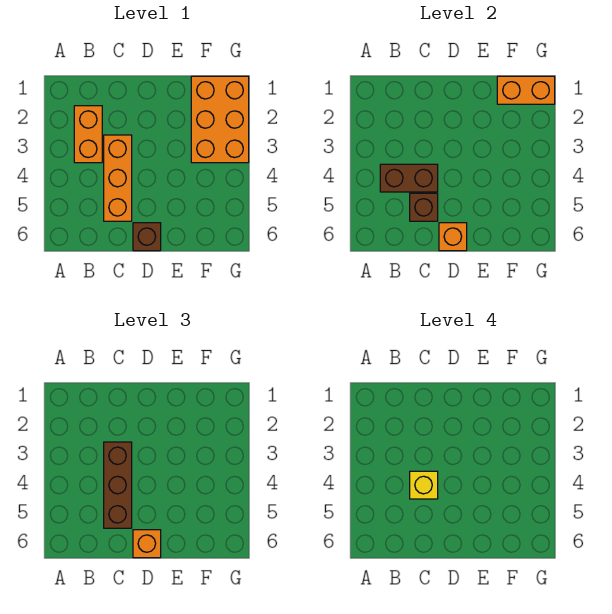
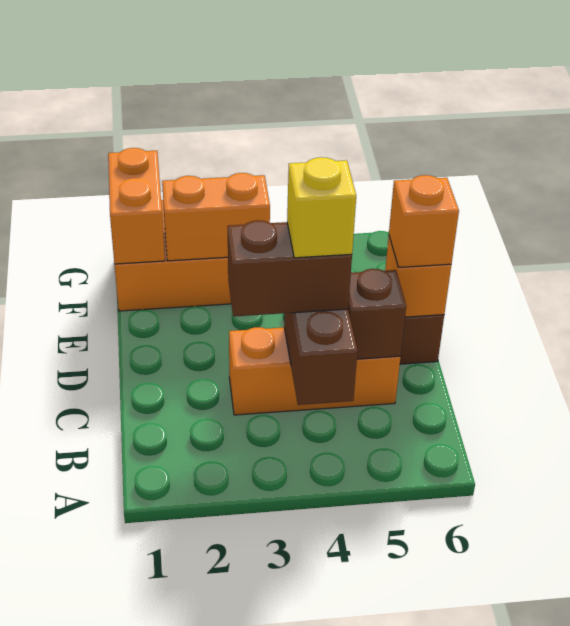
orange 1x2 brick [74,106,102,163] -> orange 1x2 brick moved to [162,173,270,261]
brown 1x3 brick [104,442,132,528] -> brown 1x2 brick [228,220,352,317]

